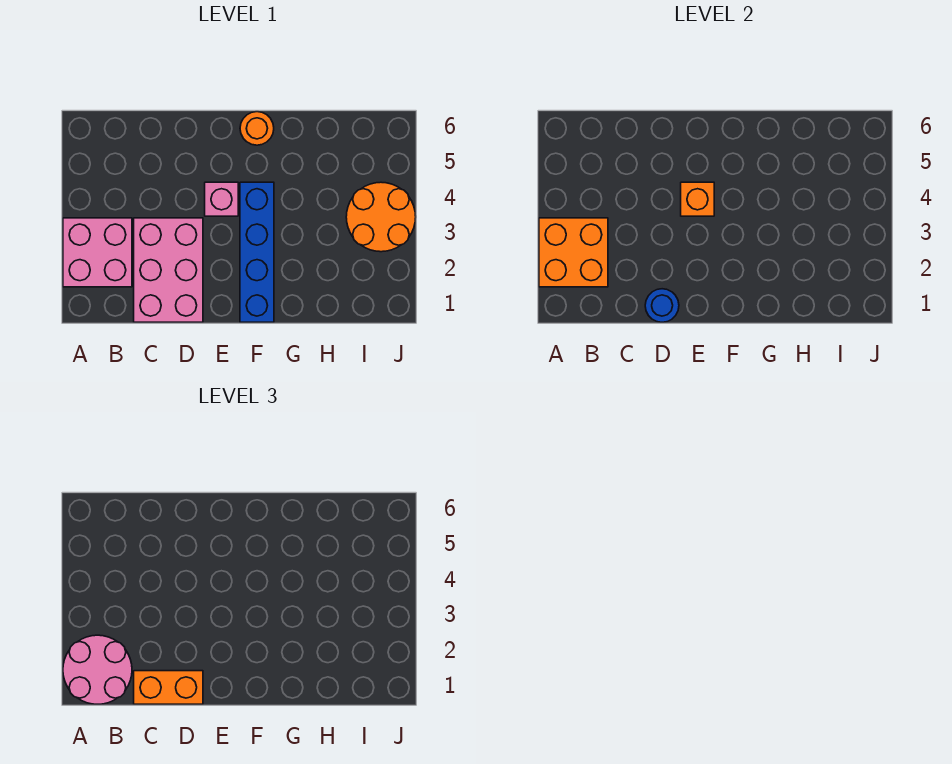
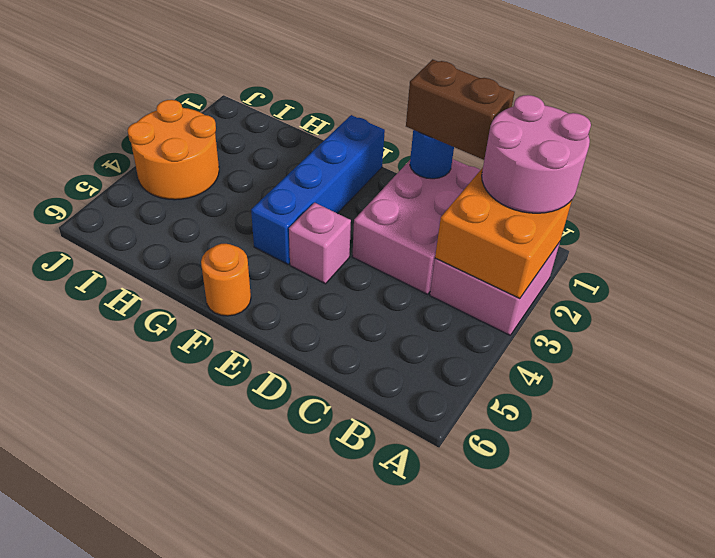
orange 1x2 brick [134,671,203,704] -> brown 1x2 brick [406,59,515,160]
orange 1x1 brick [681,182,714,216] -> none

